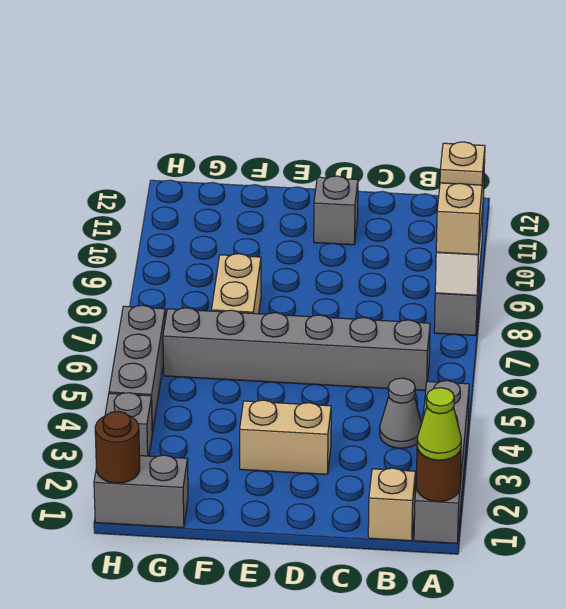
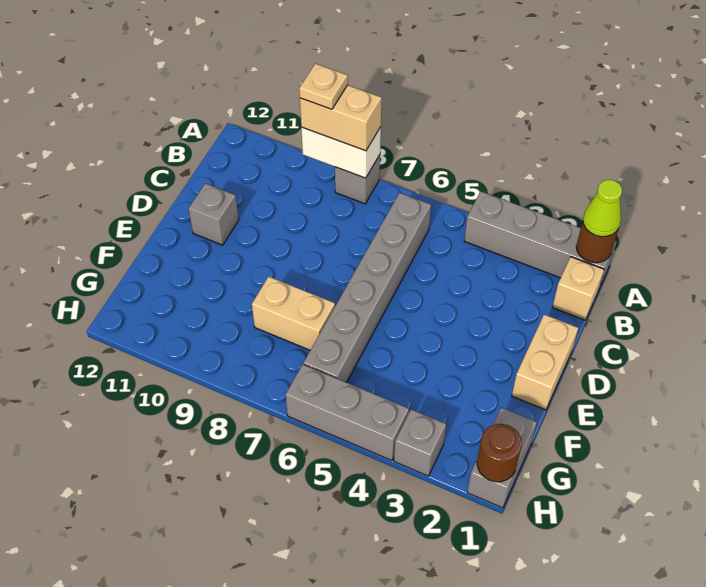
grey 1x1 cone [380,378,422,448] -> none
tan 1x2 brick [240,400,331,474] -> tan 1x2 brick moved to [512,314,578,410]

